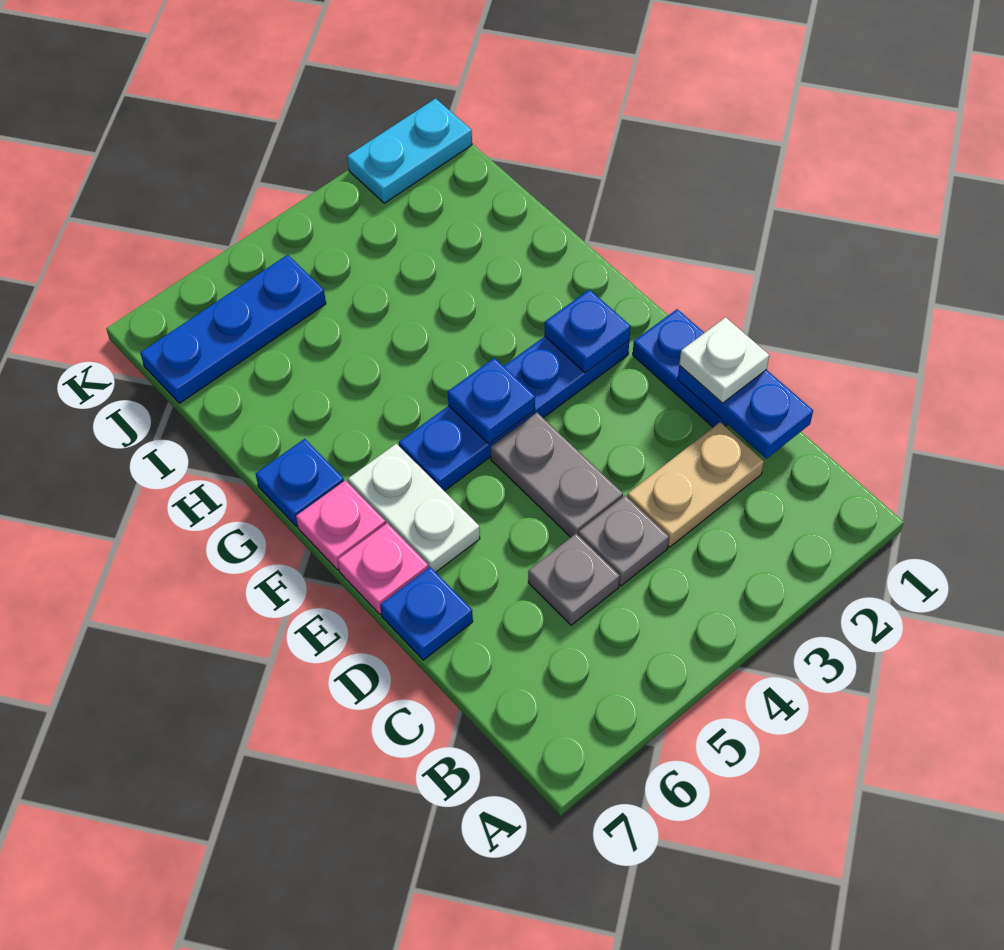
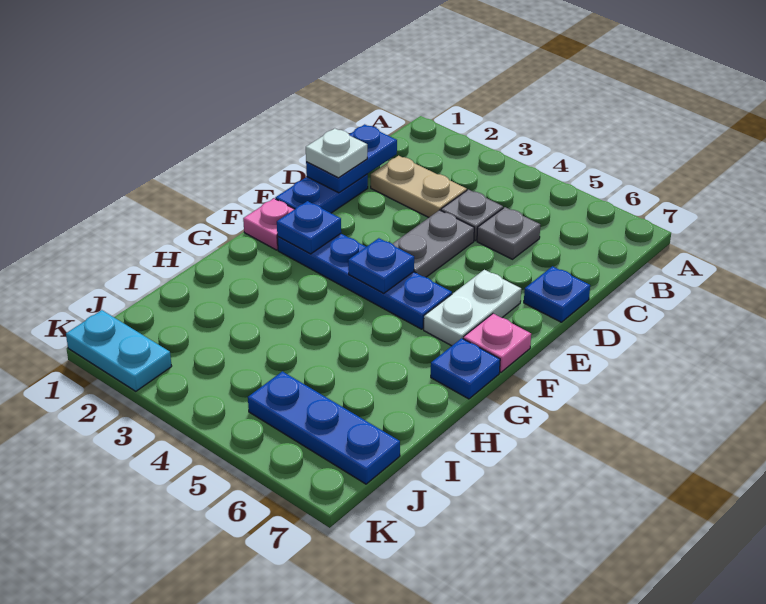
pink 1x1 plate [338,523,428,614] -> pink 1x1 plate moved to [243,198,294,250]

